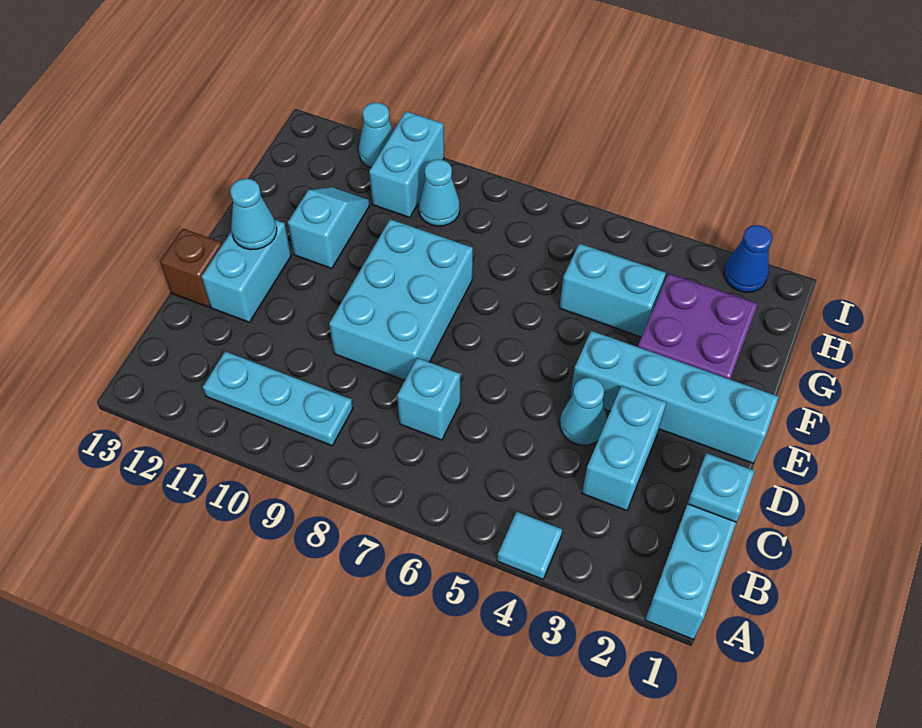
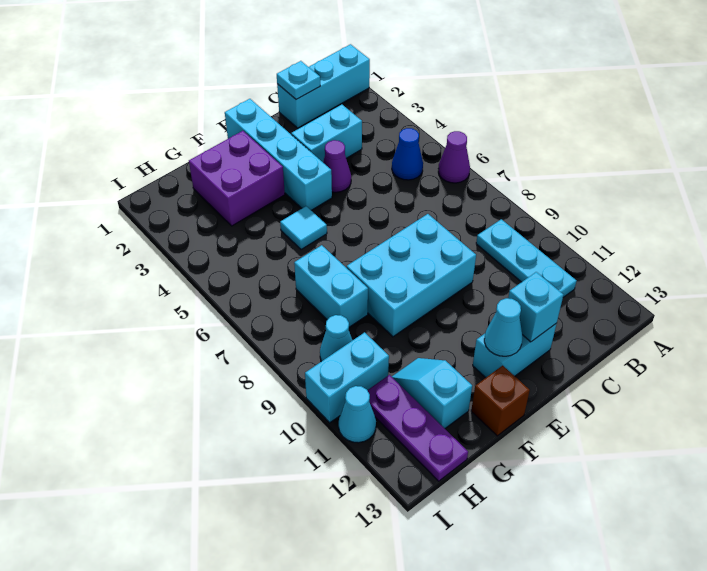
cyan 1x1 tile [497,512,562,579] -> cyan 1x1 tile moved to [280,206,327,249]
none -> purple 1x1 cone [438,131,470,183]
cyan 1x1 brick [397,358,460,440] -> cyan 1x1 brick moved to [508,272,563,342]
cyan 1x1 cone [560,377,607,445] -> purple 1x1 cone [323,140,351,192]
brown 1x1 brick [160,229,222,307] -> brown 1x1 brick moved to [471,365,530,436]
cyan 1x2 slope [288,187,370,269] -> cyan 1x2 slope turned to [392,358,472,428]
cyan 1x2 brick [560,244,666,337] -> cyan 1x2 brick moved to [294,245,368,327]
none -> purple 1x3 plate [367,375,468,481]
blue 1x1 cone [724,225,772,292] -> blue 1x1 cone moved to [392,128,423,180]

